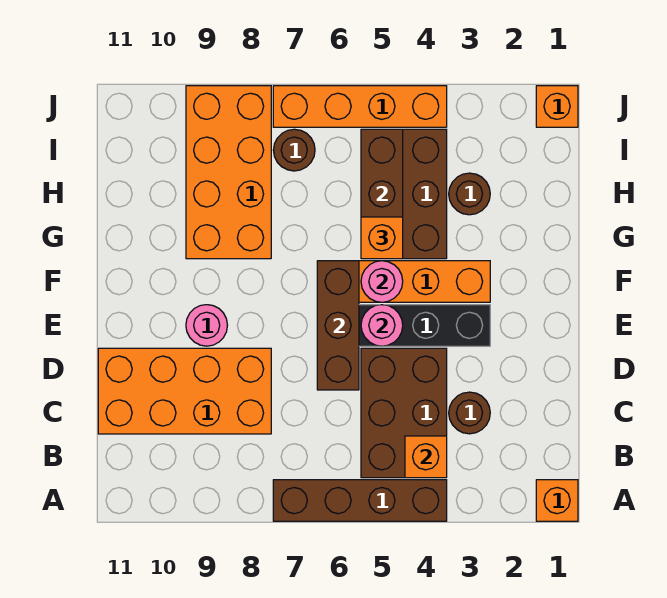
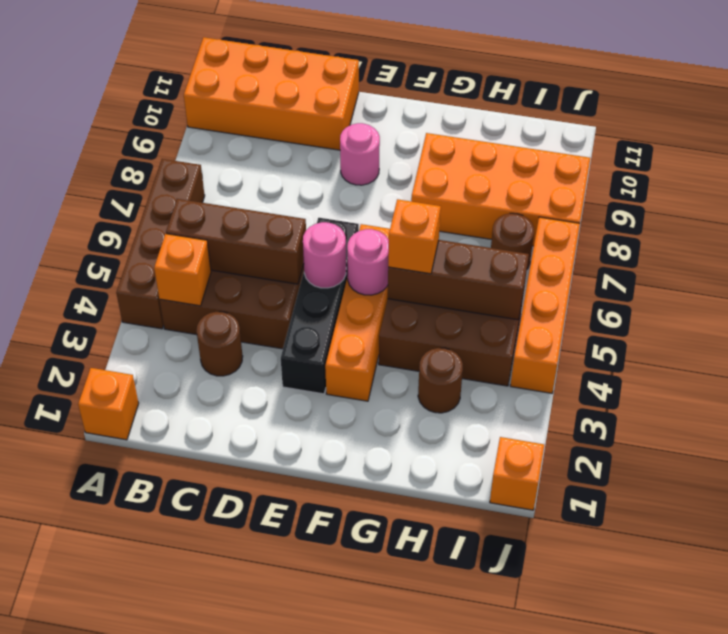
orange 2x4 brick [98,348,271,434] -> orange 2x4 brick turned to [184,37,359,150]
brown 1x3 brick [317,261,359,390] -> brown 1x3 brick moved to [166,199,306,284]

